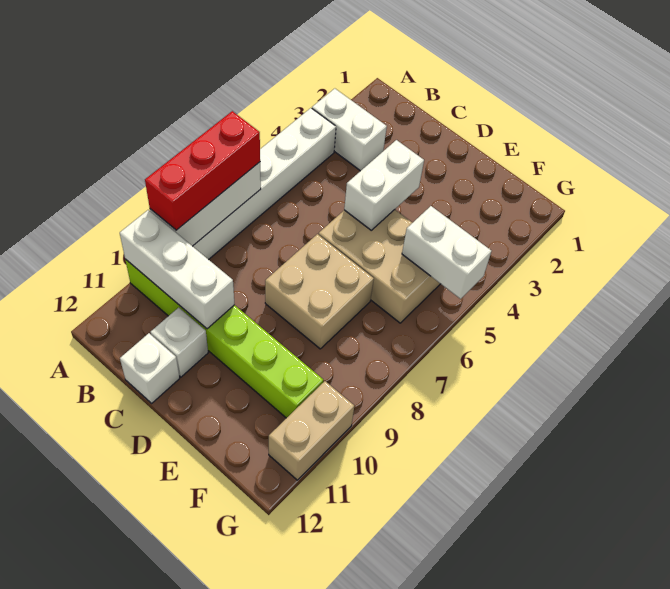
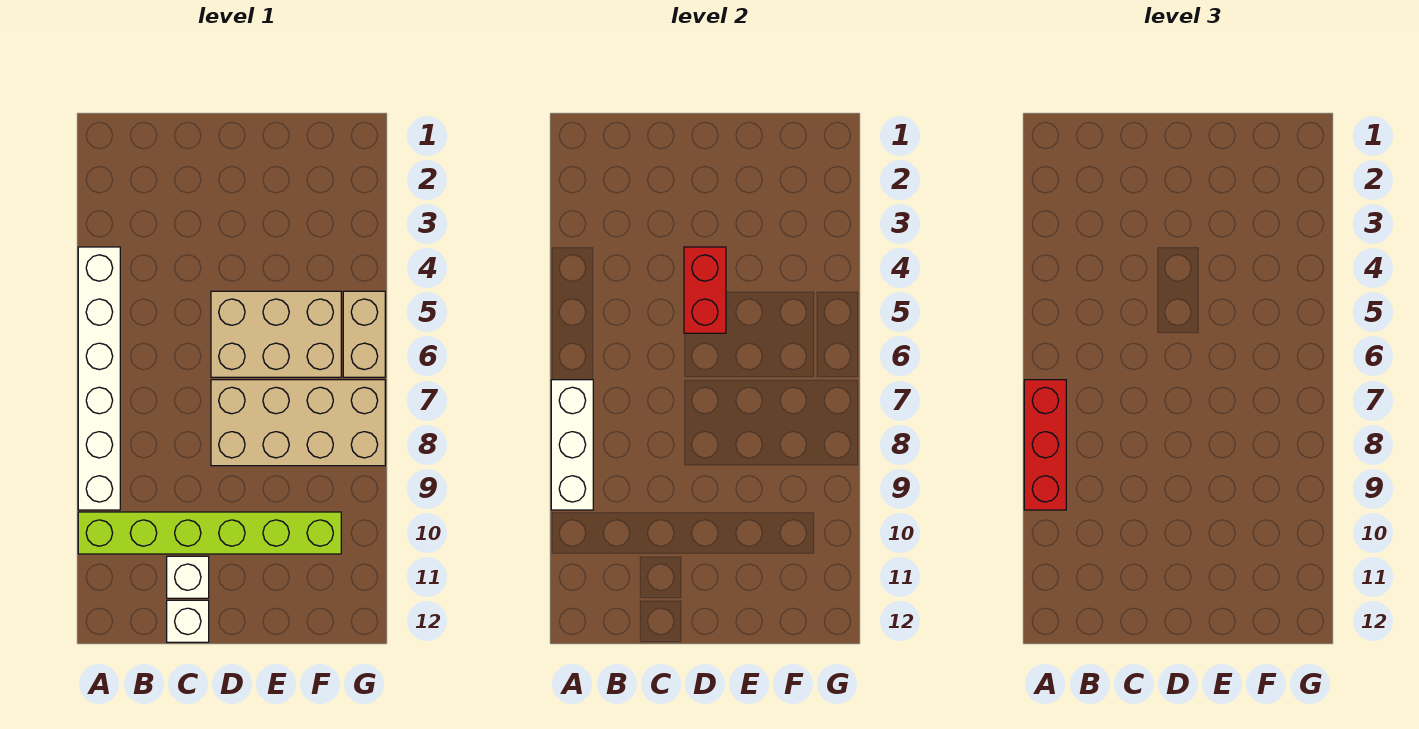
white 1x2 brick [312,89,387,171] -> none
white 1x3 brick [120,210,235,329] -> none
white 1x2 brick [344,140,424,230] -> red 1x2 brick [684,247,726,333]
tan 2x2 brick [265,234,374,349] -> tan 2x4 brick [211,380,385,466]
white 1x2 brick [402,206,491,299] -> none
tan 1x2 brick [269,381,354,480] -> tan 1x2 brick moved to [343,291,385,377]

